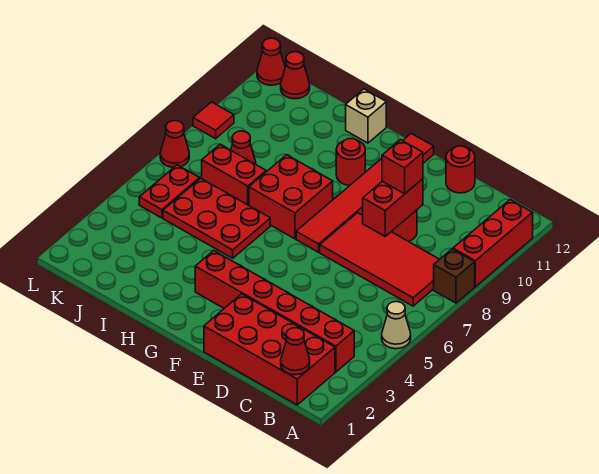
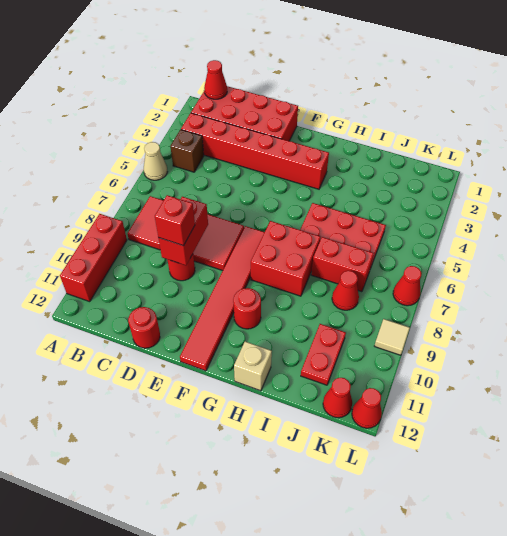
brown 1x1 brick [434,249,475,303] -> brown 1x1 brick moved to [170,130,204,172]
red 1x2 plate [139,165,200,218] -> red 1x2 plate moved to [301,324,346,385]
red 1x1 tile [193,102,234,139] -> tan 1x1 tile [375,319,410,355]

